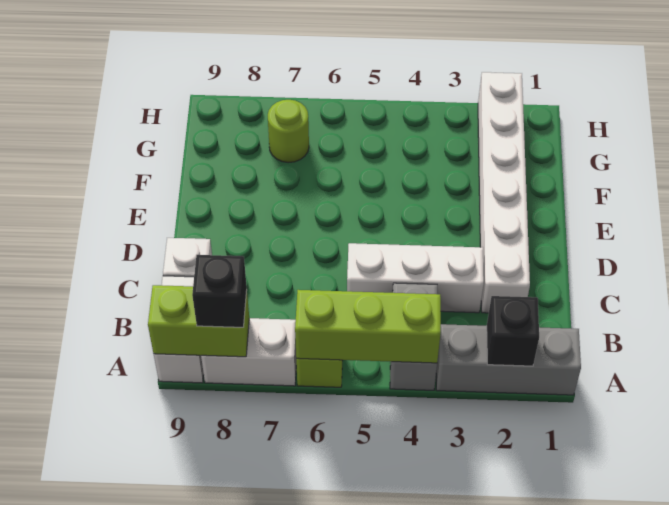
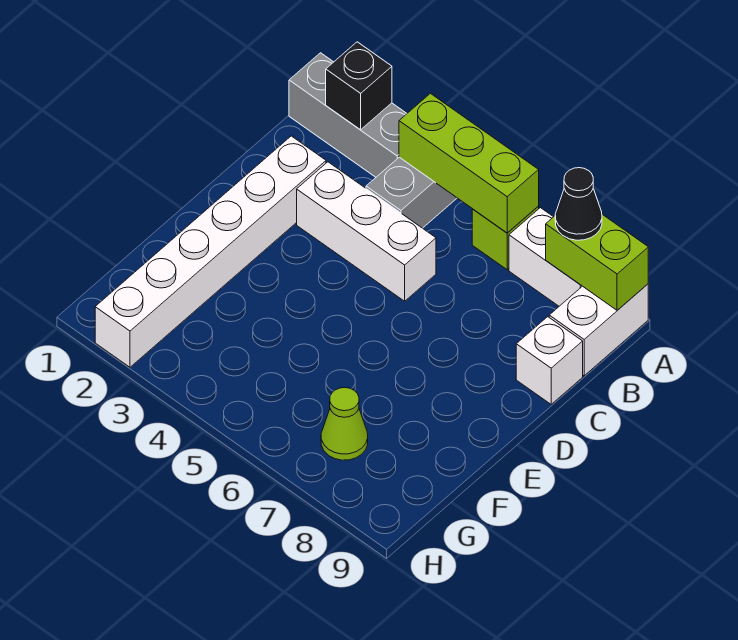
black 1x1 brick [192,255,247,327] -> black 1x1 cone [555,168,602,240]
lime 1x1 round brick [268,100,309,163] -> lime 1x1 cone [321,388,368,460]

